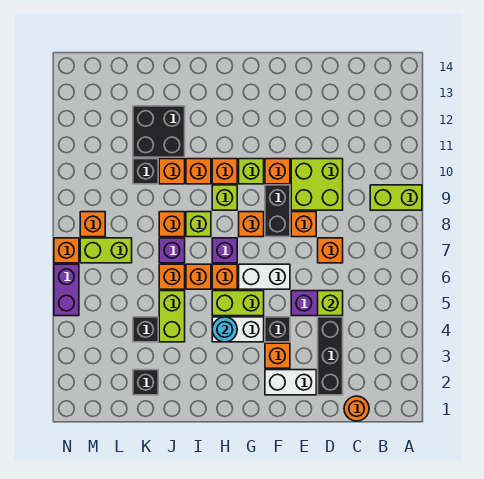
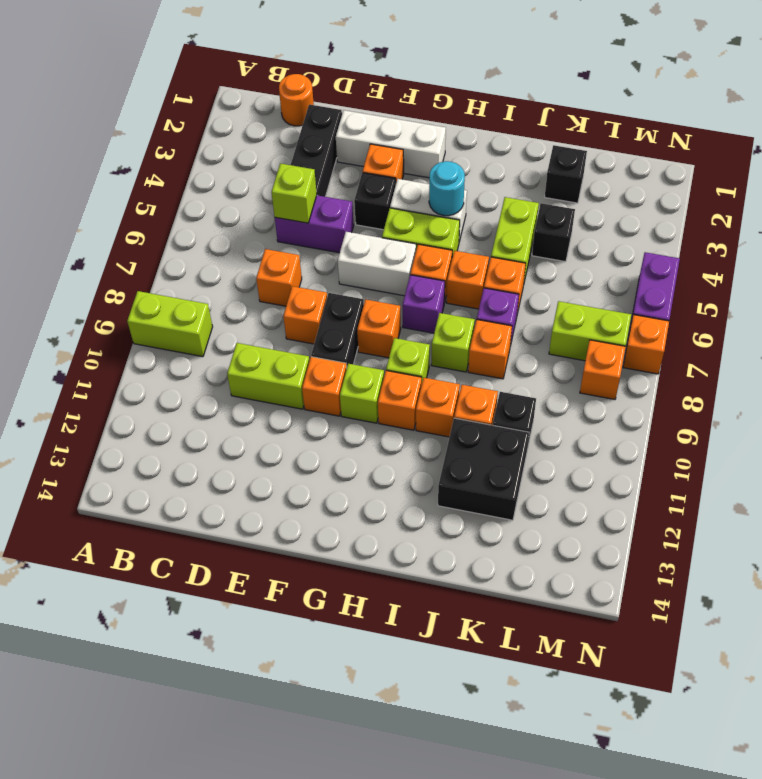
lime 2x2 brick [291,159,343,210] -> lime 1x2 brick [227,343,309,409]
white 1x2 brick [265,370,316,395] -> white 1x3 brick [336,110,446,178]

